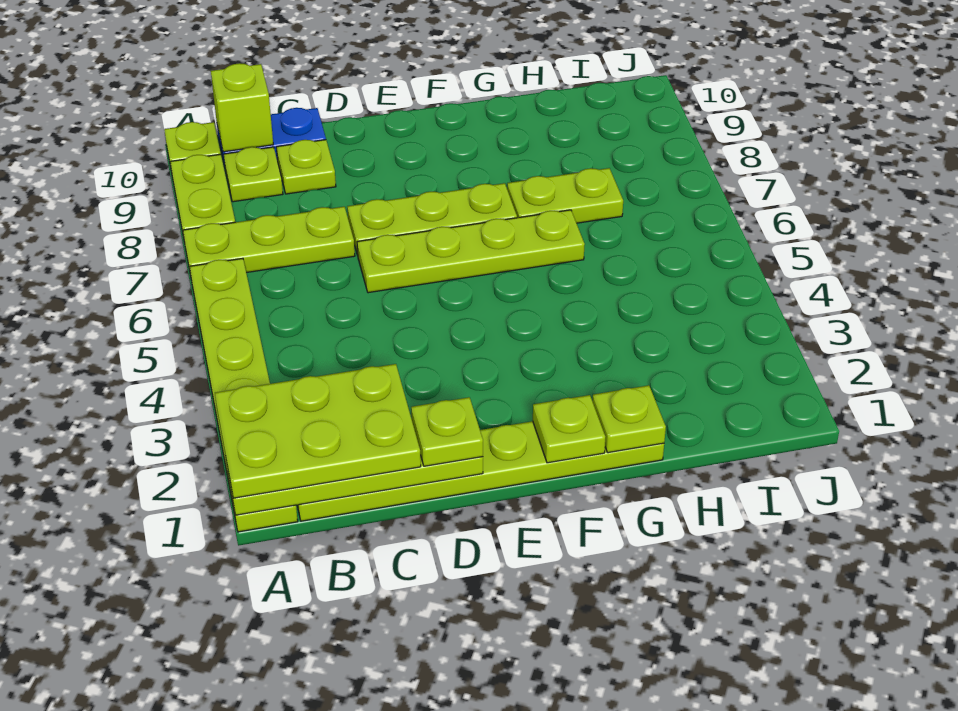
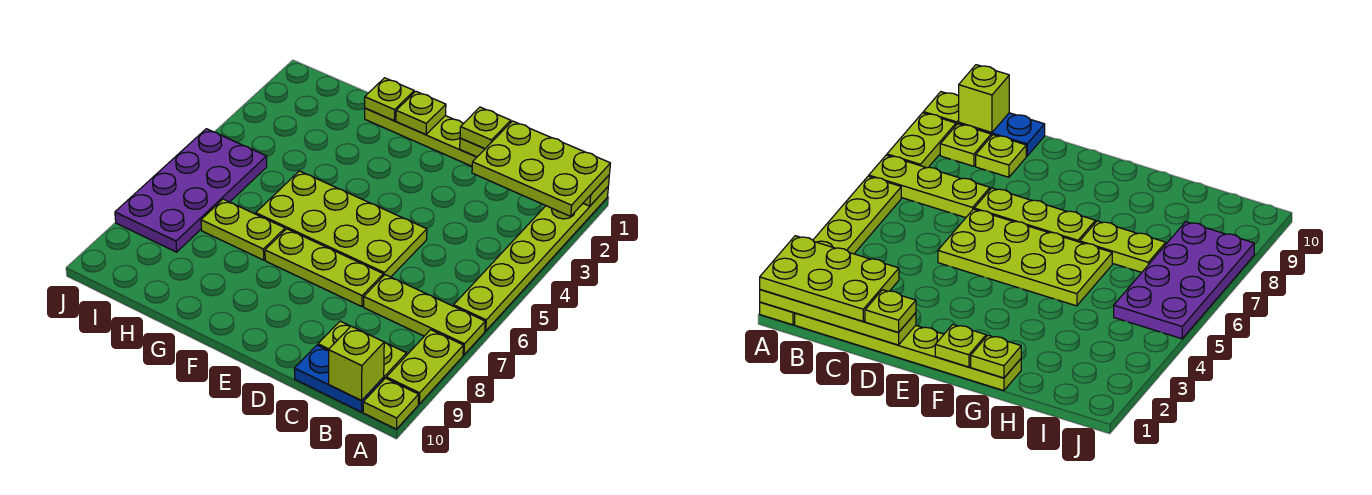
lime 1x4 plate [357,210,585,293] -> lime 2x4 plate [256,171,427,277]
none -> purple 2x4 plate [115,129,267,252]

